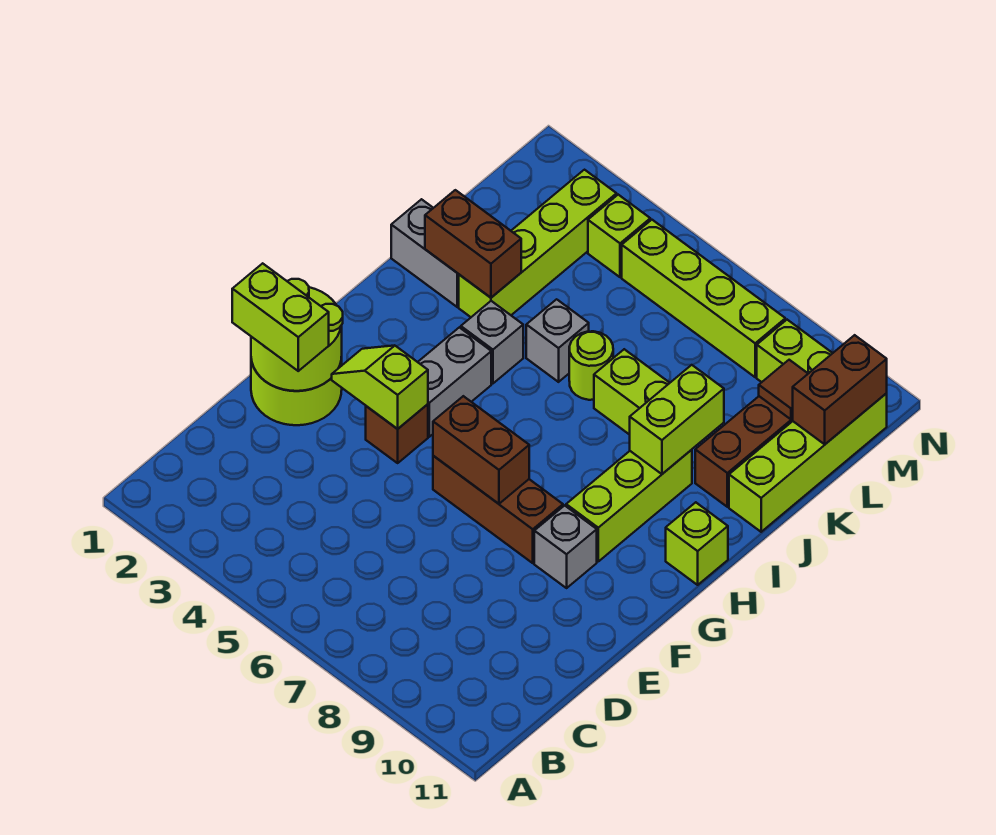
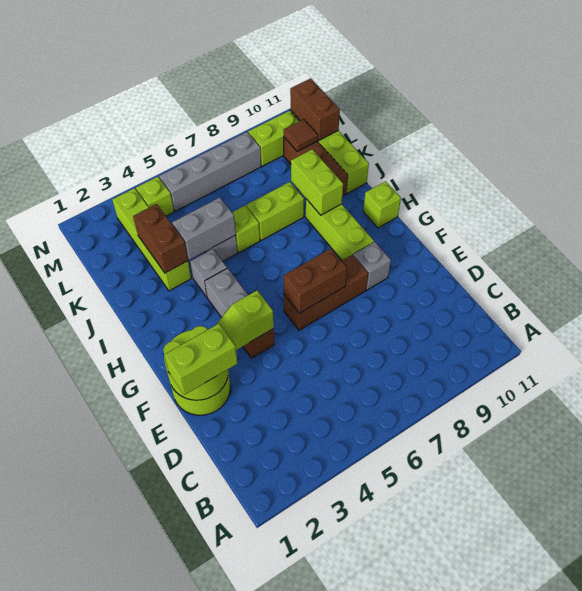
grey 1x2 brick [391,199,459,307] -> grey 1x2 brick moved to [172,197,236,260]
brown 1x2 brick [425,190,521,298] -> brown 1x2 brick turned to [133,204,188,273]
lime 1x1 round brick [569,331,613,400] -> lime 1x1 brick [232,206,260,253]
lime 1x4 brick [622,220,785,377] -> grey 1x4 brick [159,132,261,211]

